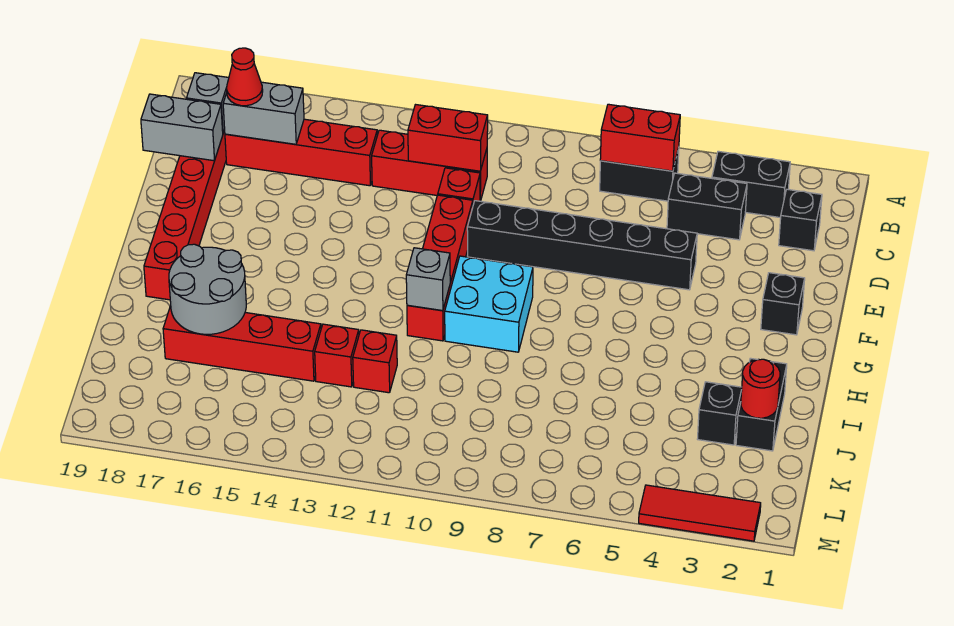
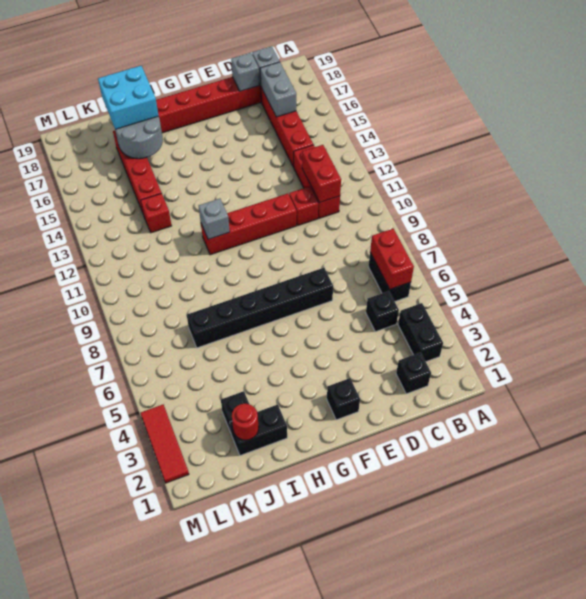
black 1x2 brick [667,173,747,240] -> black 1x1 brick [366,291,399,332]
red 1x1 cone [227,48,263,106] -> none
grey 1x2 brick [141,94,223,161] -> grey 1x1 brick [231,53,259,91]
black 1x6 brick [467,201,697,290] -> black 1x6 brick turned to [187,268,333,348]
cyan 2x2 brick [445,256,533,352] -> cyan 2x2 brick moved to [98,66,159,129]
red 1x1 brick [353,330,397,393] -> none

